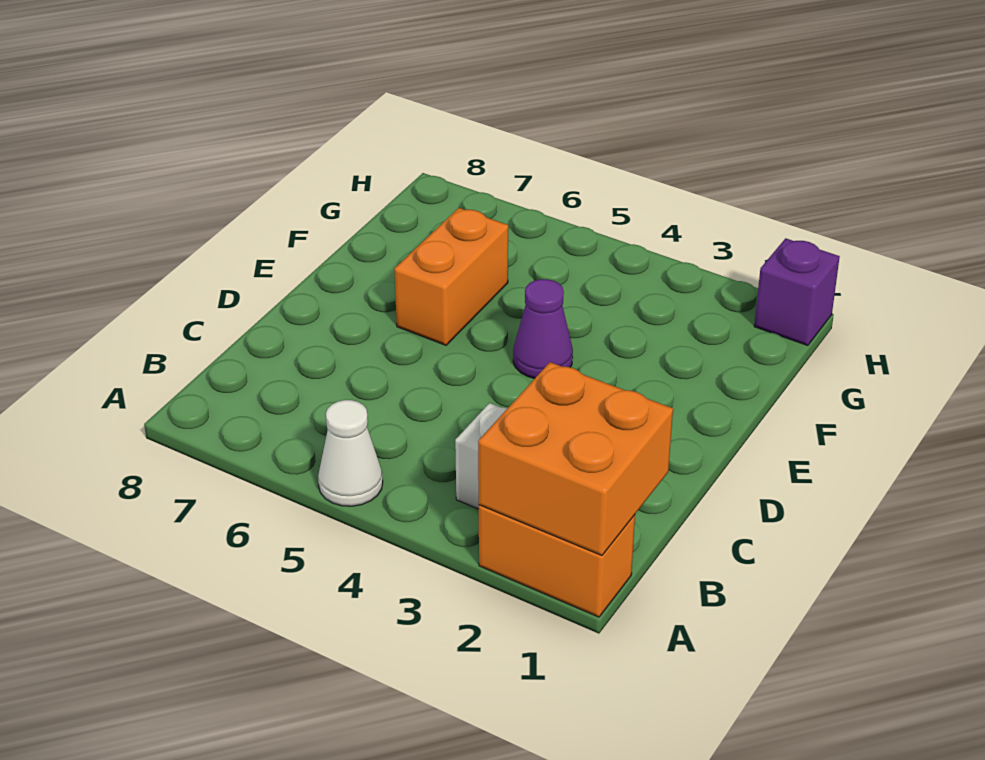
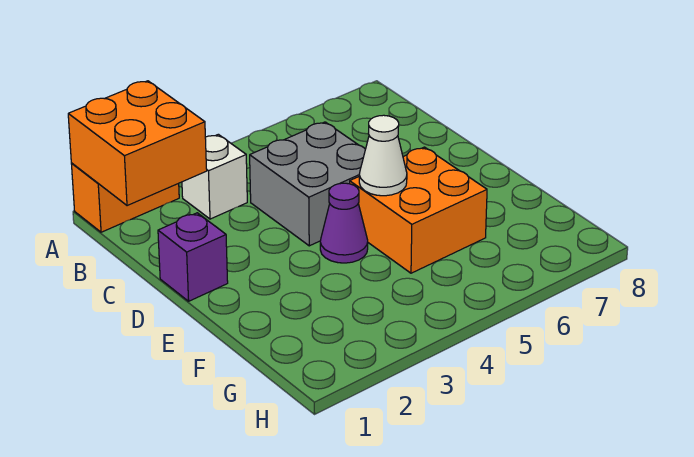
white 1x1 cone [318,400,383,506] -> white 1x1 cone moved to [359,115,407,196]
none -> grey 2x2 brick [250,122,365,246]
orange 1x2 brick [394,208,508,345] -> orange 2x2 brick [350,147,487,273]
purple 1x1 brick [754,238,840,346] -> purple 1x1 brick moved to [158,213,228,301]

